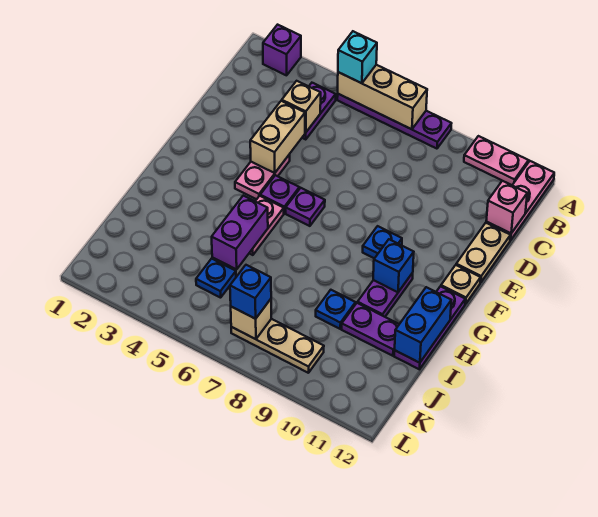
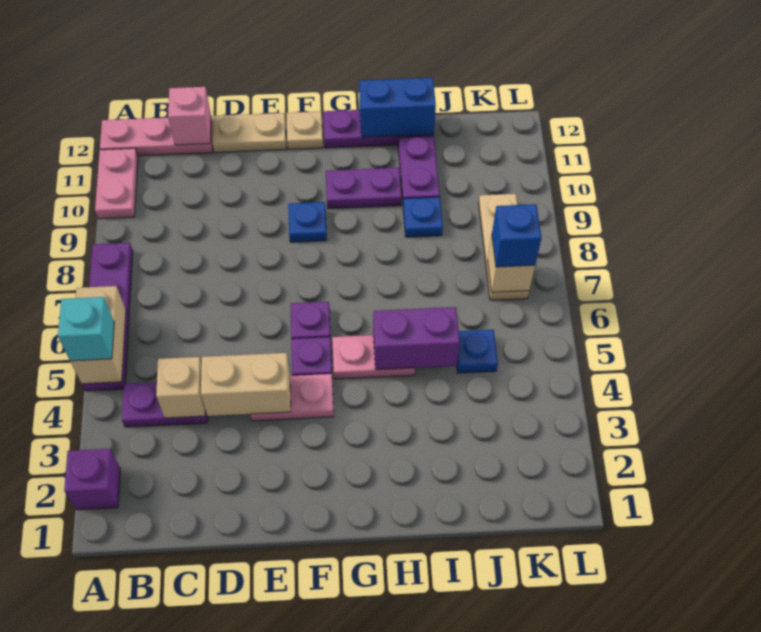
tan 1x3 brick [338,65,427,129] -> tan 1x2 brick [70,286,126,384]
blue 1x1 brick [373,239,414,292] -> none

